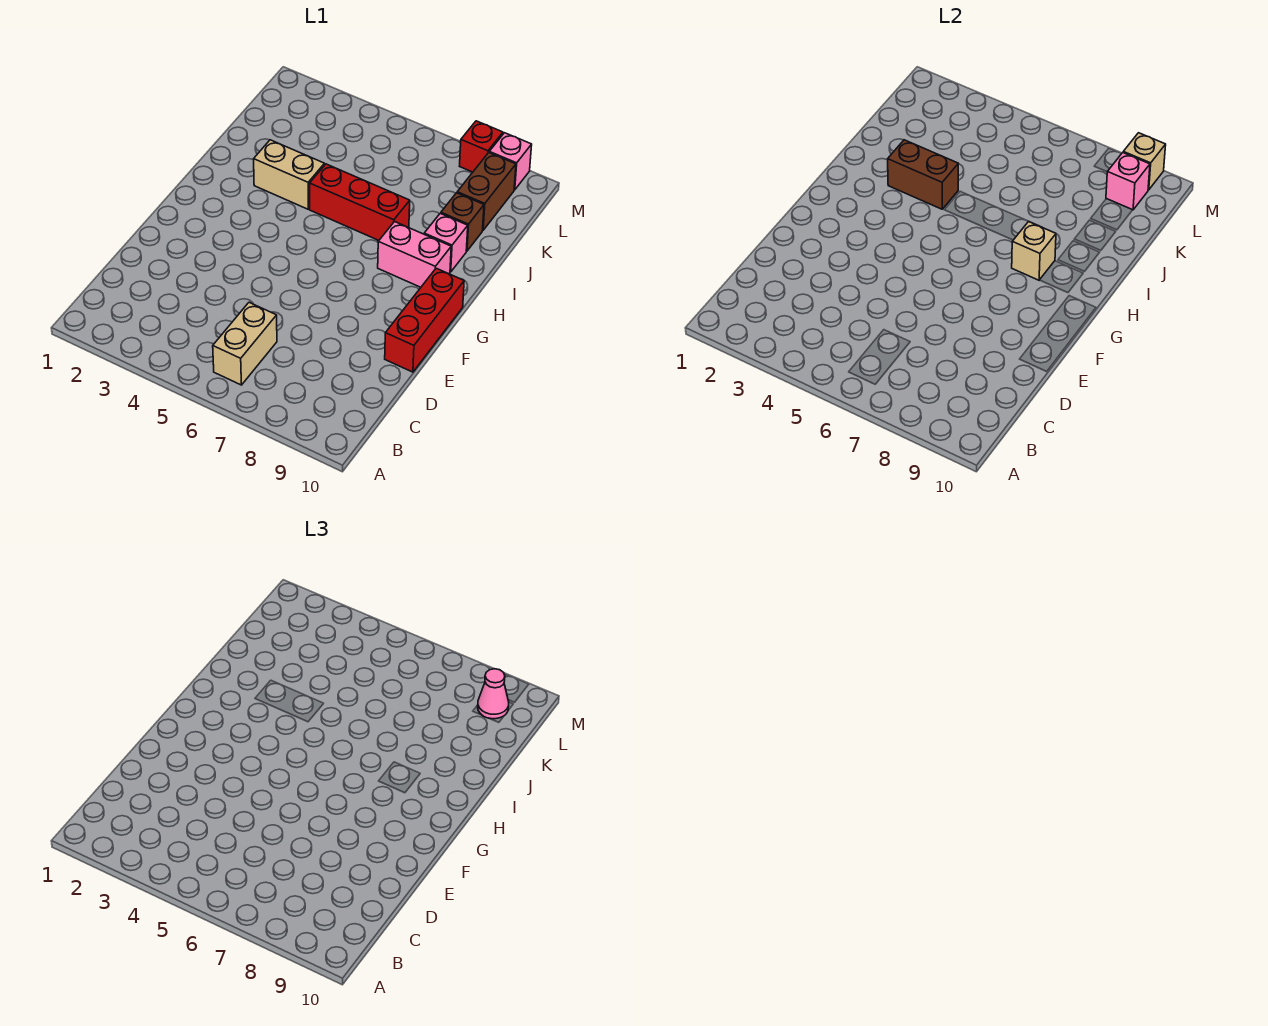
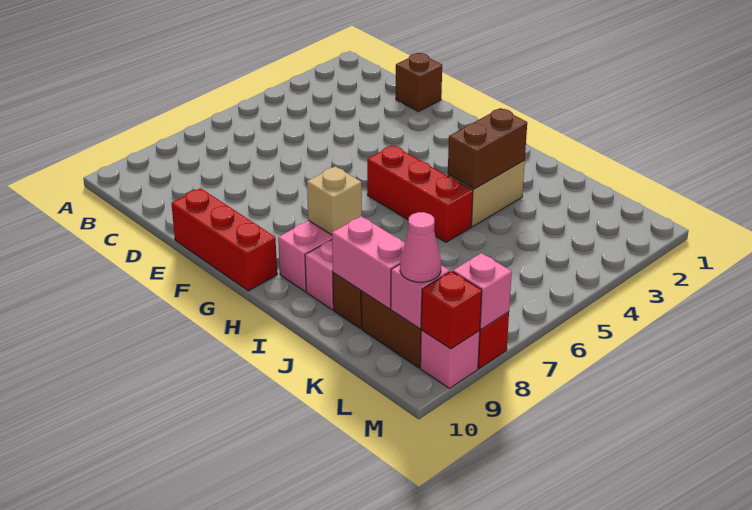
tan 1x2 brick [213,303,277,385] -> none
none -> brown 1x1 brick [396,53,442,112]
red 1x3 brick [310,164,410,240] -> red 1x3 brick turned to [367,145,473,242]
none -> pink 1x2 brick [332,216,405,309]
none -> pink 1x1 brick [453,253,512,329]
tan 1x1 brick [1123,133,1166,190] -> red 1x1 brick [421,271,482,349]

